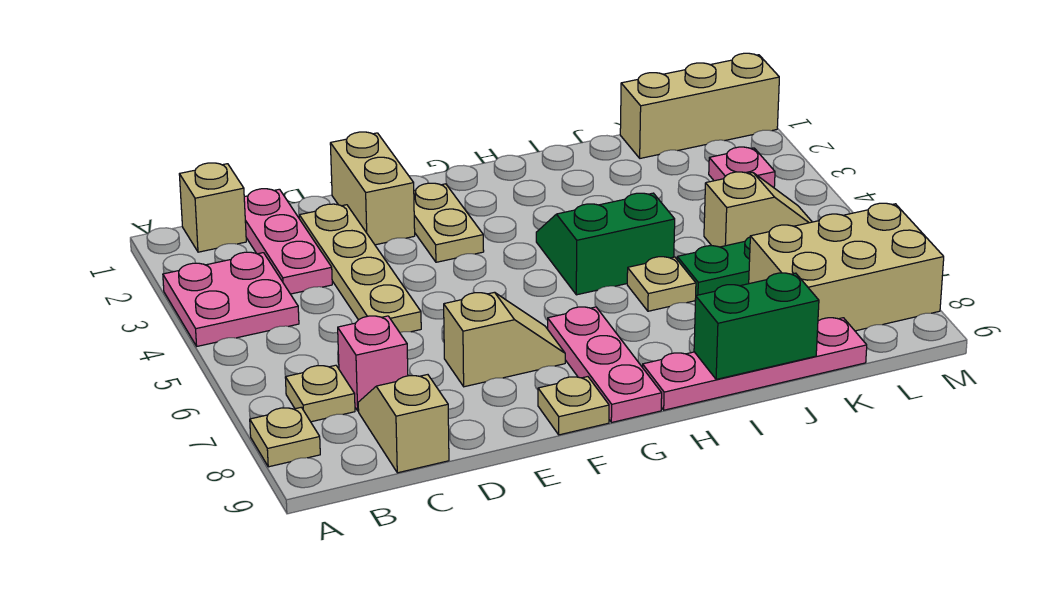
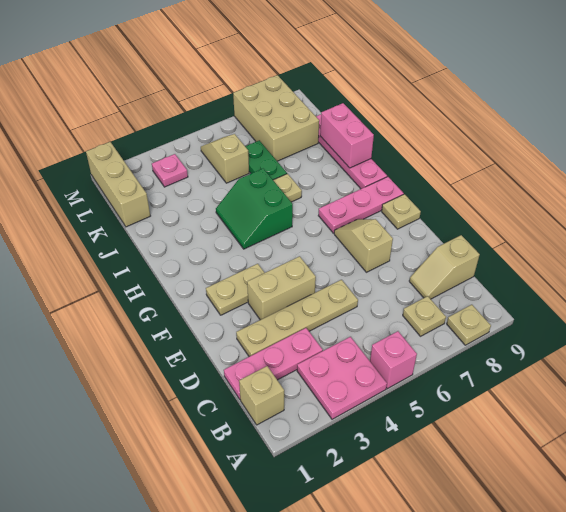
pink 1x1 brick [338,316,408,411] -> pink 1x1 brick moved to [370,331,417,389]
tan 1x2 brick [330,132,415,245] -> tan 1x2 brick moved to [247,256,316,320]
green 1x2 brick [694,273,819,379] -> pink 1x2 brick [320,103,374,168]

